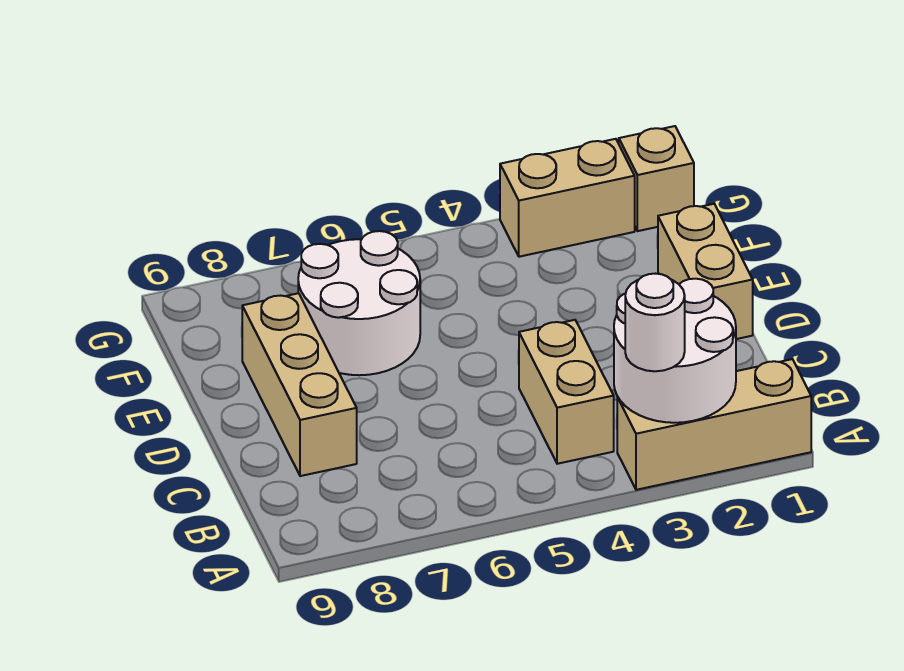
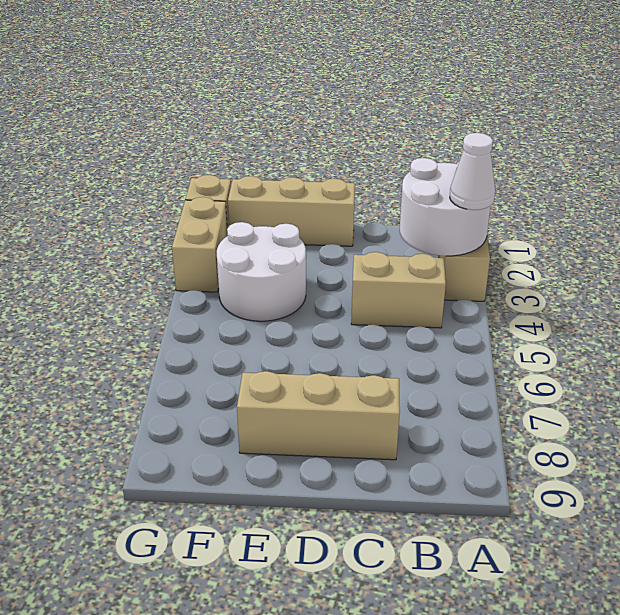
white 1x1 round brick [625,274,685,371] -> white 1x1 cone [450,133,495,210]
tan 1x2 brick [658,204,753,339] -> tan 1x3 brick [228,176,355,246]
white 2x2 round brick [298,231,420,375] -> white 2x2 round brick moved to [217,222,306,321]

